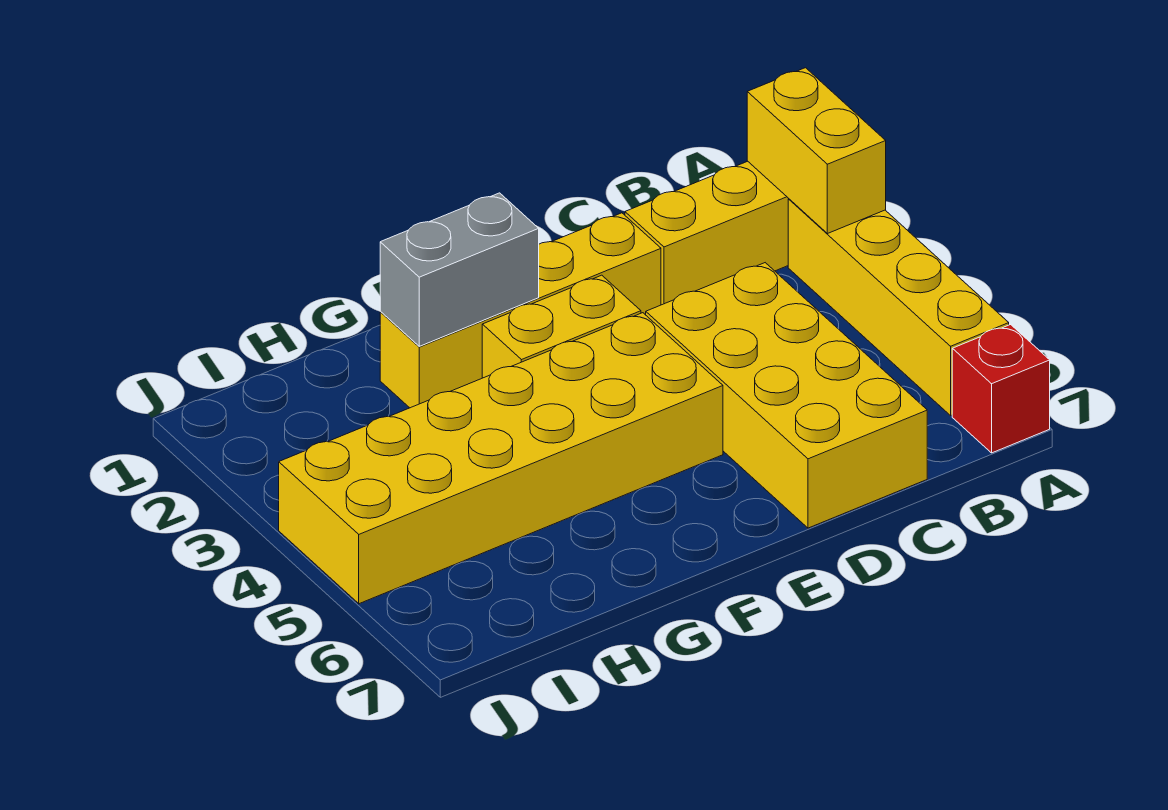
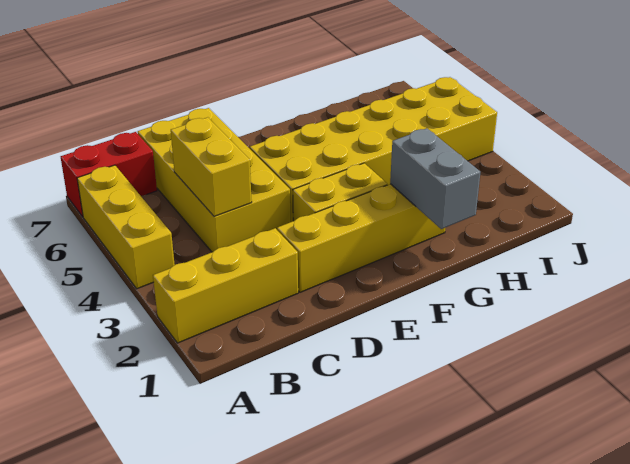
yellow 1x2 brick [747,68,886,234] -> yellow 1x2 brick moved to [171,117,252,216]
yellow 1x4 brick [788,199,1009,415] -> yellow 1x3 brick [77,165,175,289]
red 1x1 brick [952,325,1050,453] -> red 1x2 brick [61,132,157,217]
grey 1x2 brick [380,193,539,346] -> grey 1x2 brick turned to [390,128,480,229]

